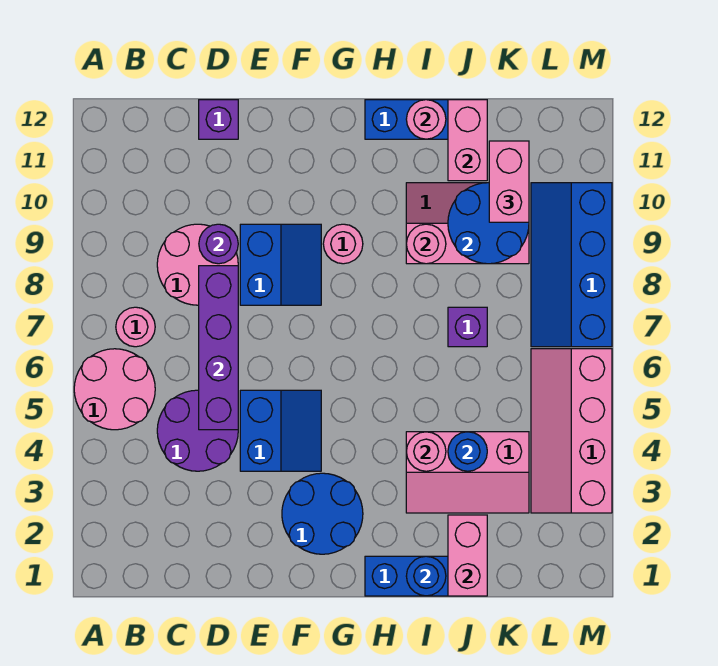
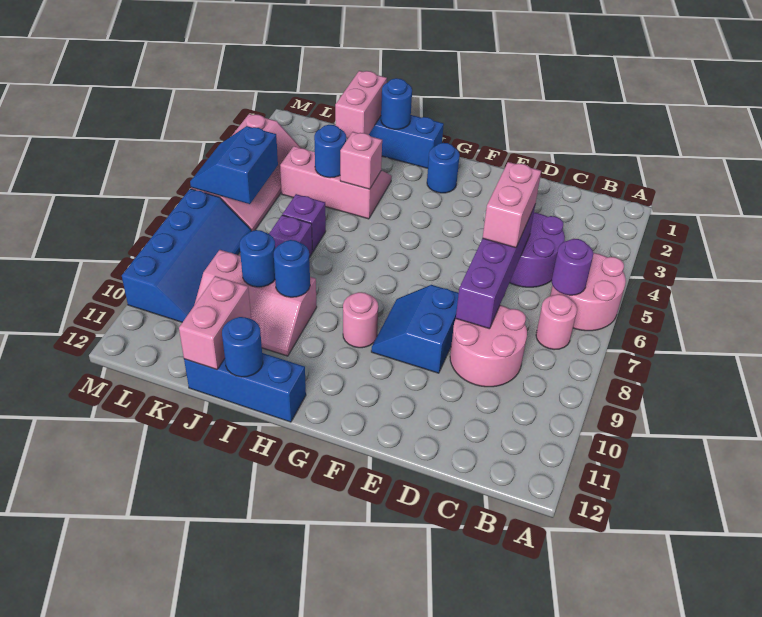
purple 1x1 round brick [199,224,238,264] -> purple 1x1 round brick moved to [552,239,593,295]
purple 1x1 brick [199,100,238,139] -> purple 1x1 brick moved to [283,194,326,252]
blue 2x2 slope [240,390,321,471] -> blue 2x2 slope moved to [190,126,278,204]
blue 2x2 round brick [282,473,363,554] -> blue 1x1 round brick [427,143,460,193]
pink 1x1 round brick [406,432,446,471] -> pink 1x1 brick [340,132,382,189]
pink 1x1 round brick [406,224,446,264] -> blue 1x1 round brick [274,240,310,297]
pink 1x1 round brick [406,100,446,139] -> blue 1x1 round brick [222,317,263,377]
blue 2x2 round brick [448,183,529,264] -> blue 1x1 round brick [240,230,275,287]
pink 1x2 brick [489,141,529,222] -> pink 1x2 brick moved to [483,162,541,248]

